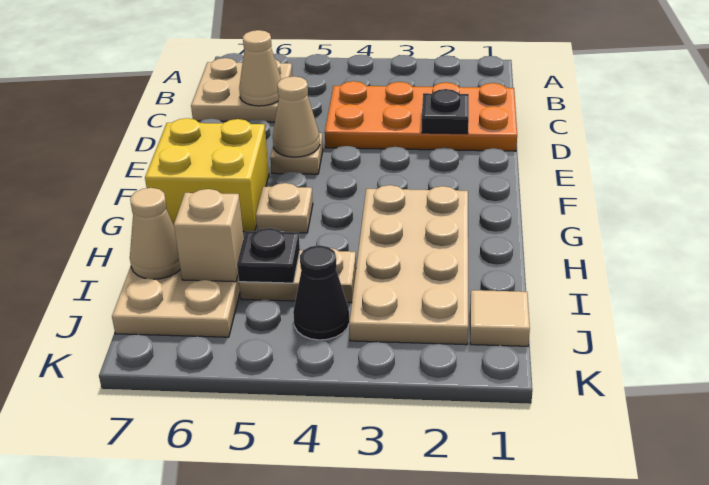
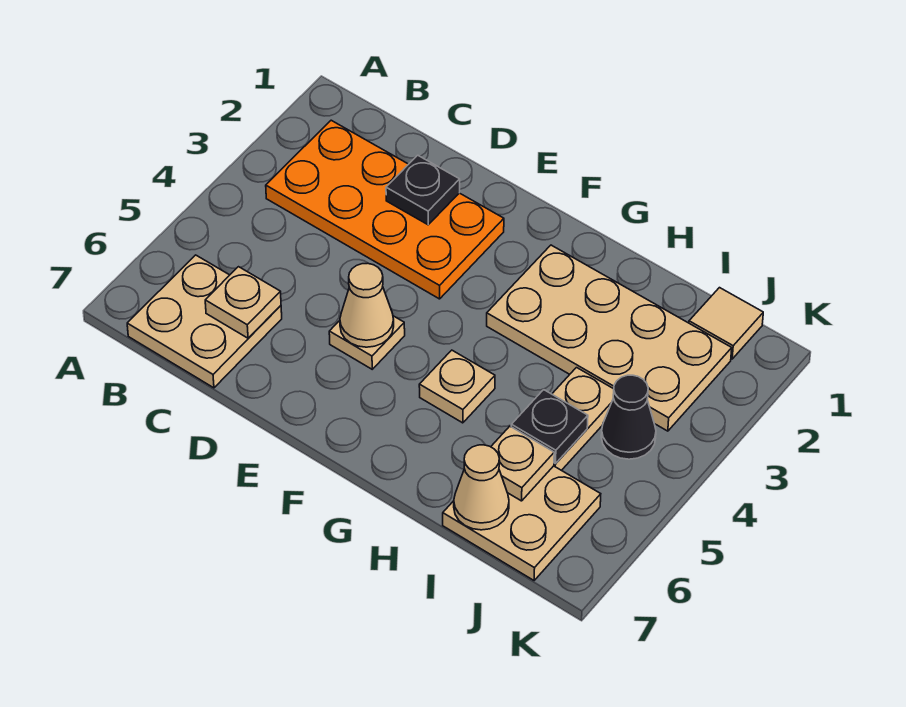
orange 2x4 plate [325,81,517,151] -> orange 2x4 plate turned to [266,120,504,299]
tan 1x1 cone [239,30,281,106] -> tan 1x1 plate [205,267,281,338]
yellow 2x2 brick [145,118,269,232] -> none
tan 1x1 brick [174,189,244,282] -> tan 1x1 plate [491,426,554,501]

